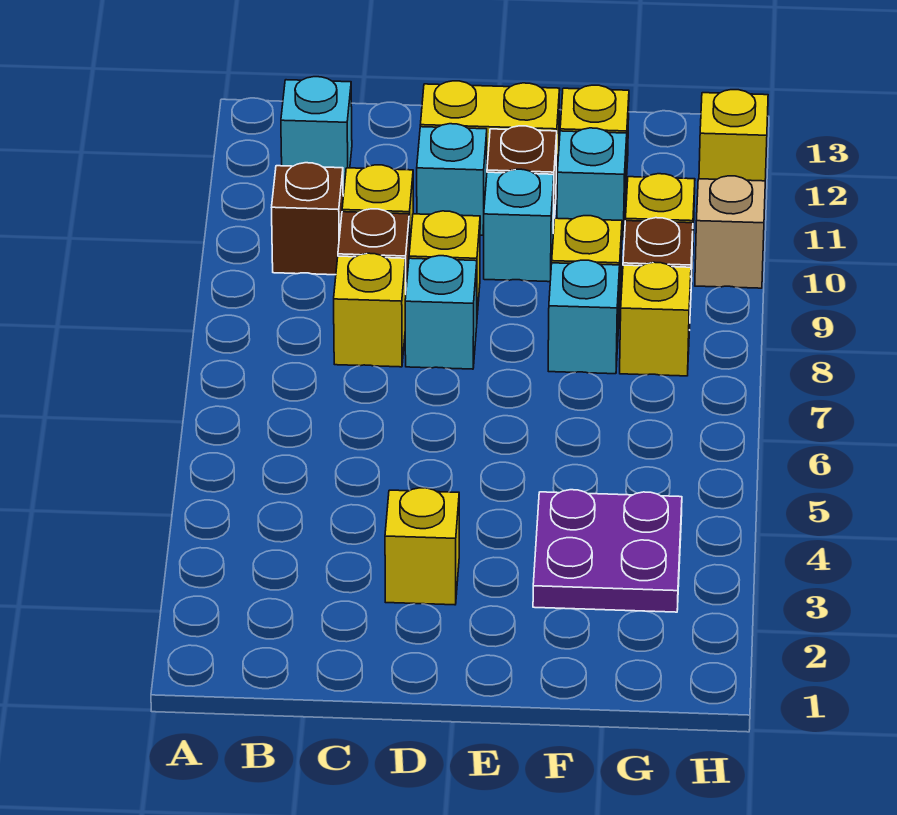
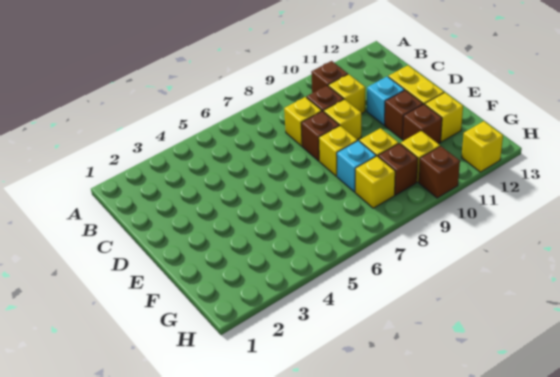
cyan 1x1 brick [281,77,352,187] -> none
yellow 1x1 brick [385,488,459,605] -> yellow 1x1 brick moved to [319,126,357,176]
cyan 1x1 brick [405,256,477,369] -> brown 1x1 brick [301,111,339,161]
cyan 1x1 brick [483,169,554,282] -> none
purple 2x2 plate [533,490,682,612] -> none
cyan 1x1 brick [557,128,627,240] -> brown 1x1 brick [403,104,442,144]
tan 1x1 brick [695,176,765,288] -> brown 1x1 brick [419,146,460,198]

